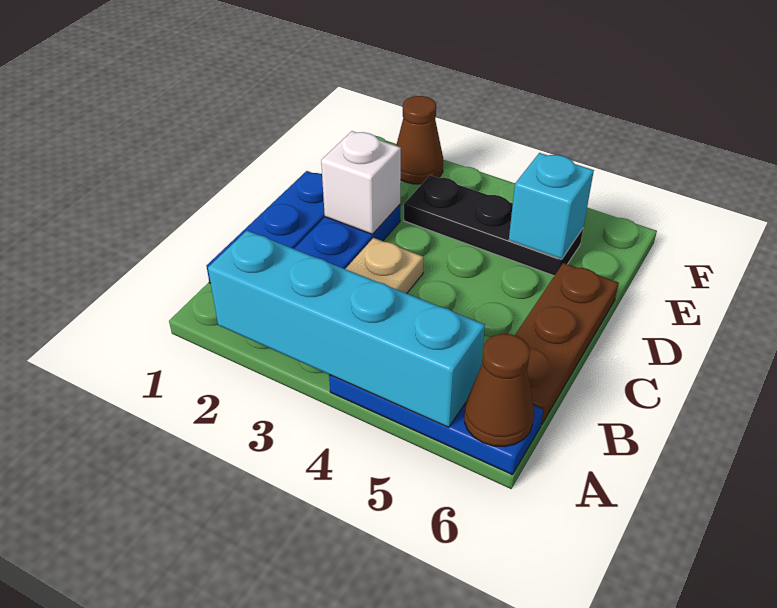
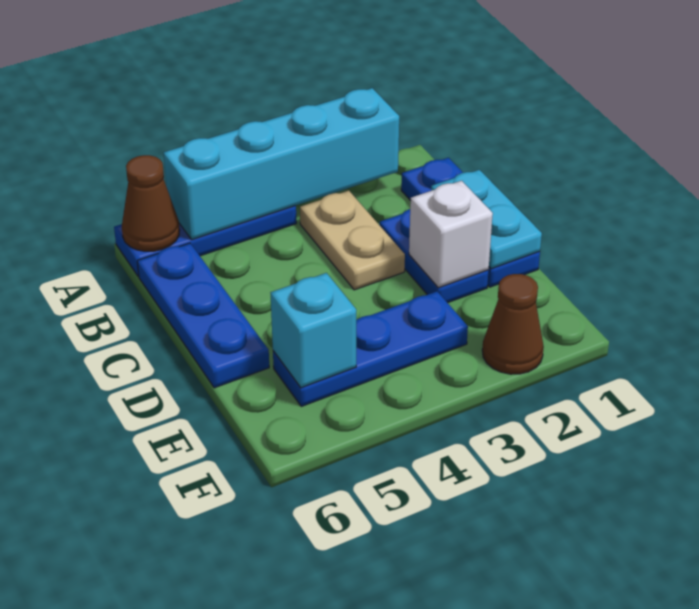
brown 1x3 plate [515,263,619,425] -> blue 1x3 plate [137,243,269,388]
none -> cyan 1x2 plate [431,170,542,269]
black 1x3 plate [404,175,583,276] -> blue 1x3 plate [273,291,468,406]

